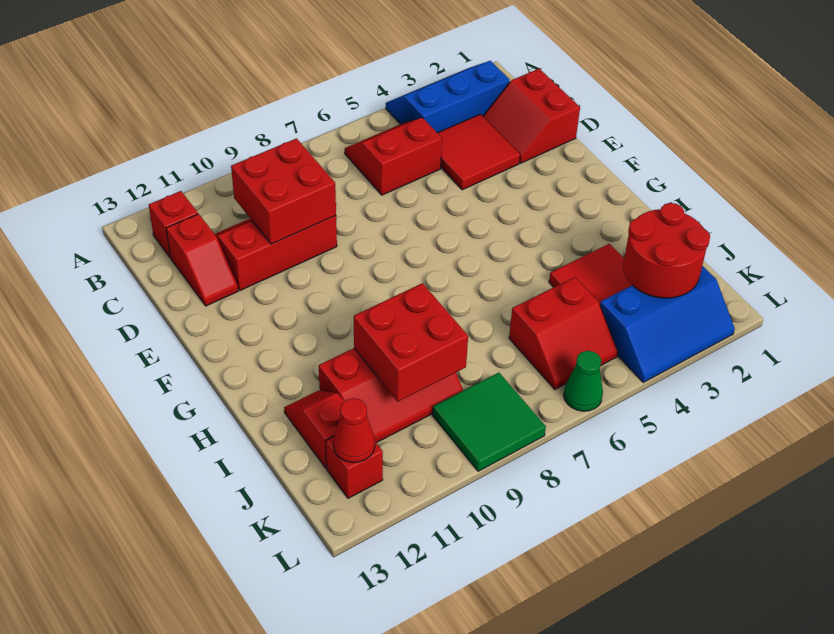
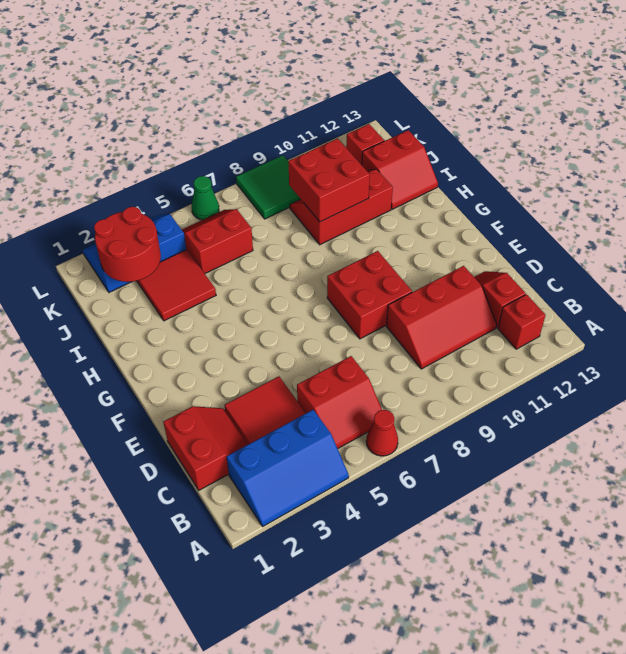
red 2x2 brick [231,138,336,244] -> red 2x2 brick moved to [327,251,412,339]
red 1x2 slope [284,391,344,468] -> red 2x2 slope [362,130,438,209]
red 1x1 cone [333,398,375,463] -> red 1x1 cone moved to [366,410,398,456]

